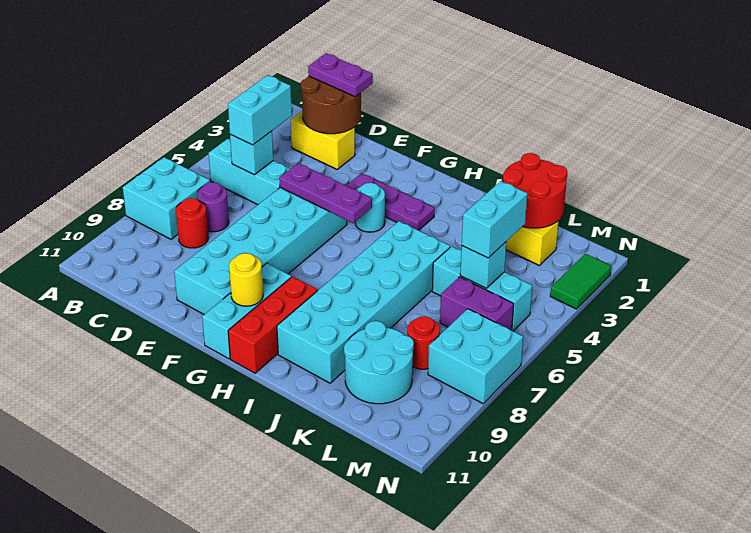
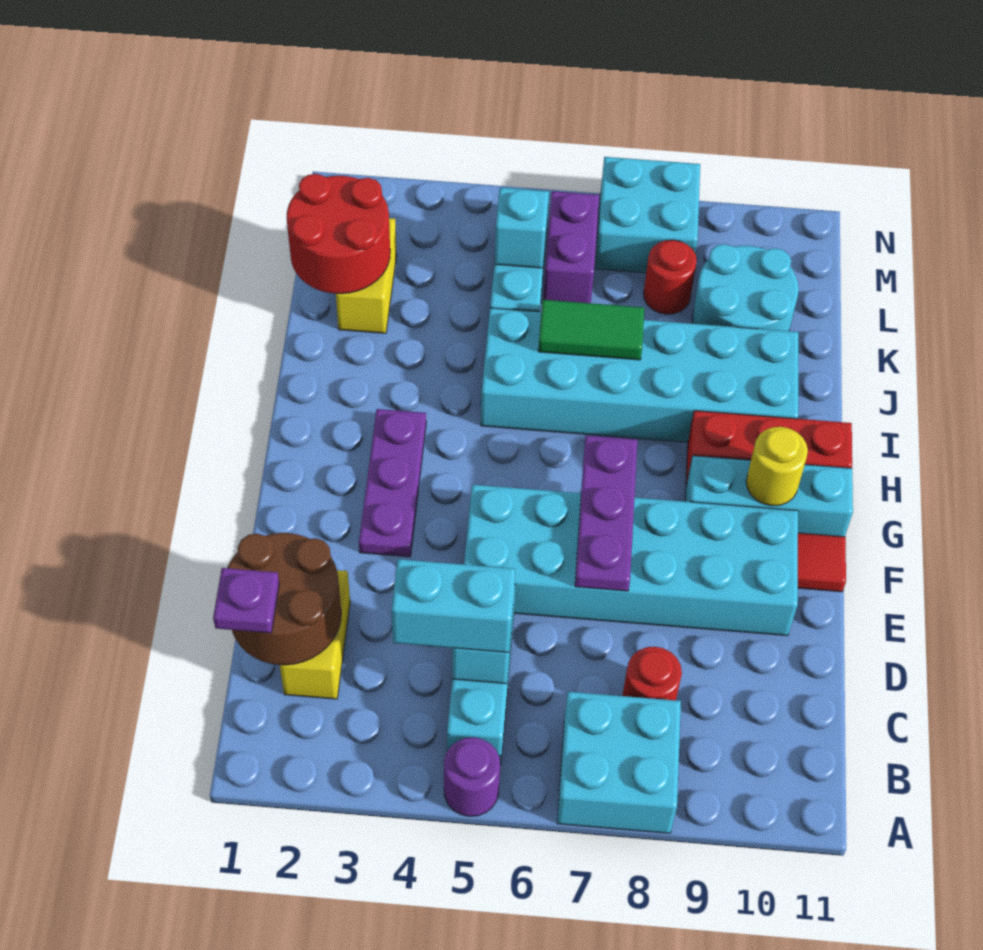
purple 1x2 plate [308,53,373,97] -> purple 1x1 plate [213,568,279,633]
purple 1x1 round brick [197,182,229,232] -> purple 1x1 round brick moved to [444,737,500,816]
purple 1x3 plate [279,163,372,223] -> purple 1x3 plate moved to [575,435,637,591]
none -> red 1x1 tile [798,533,846,592]
cyan 1x1 round brick [355,183,385,232] -> none
cyan 1x2 brick [462,181,527,258] -> none
green 1x2 tile [550,254,611,309] -> green 1x2 tile moved to [538,300,644,360]

